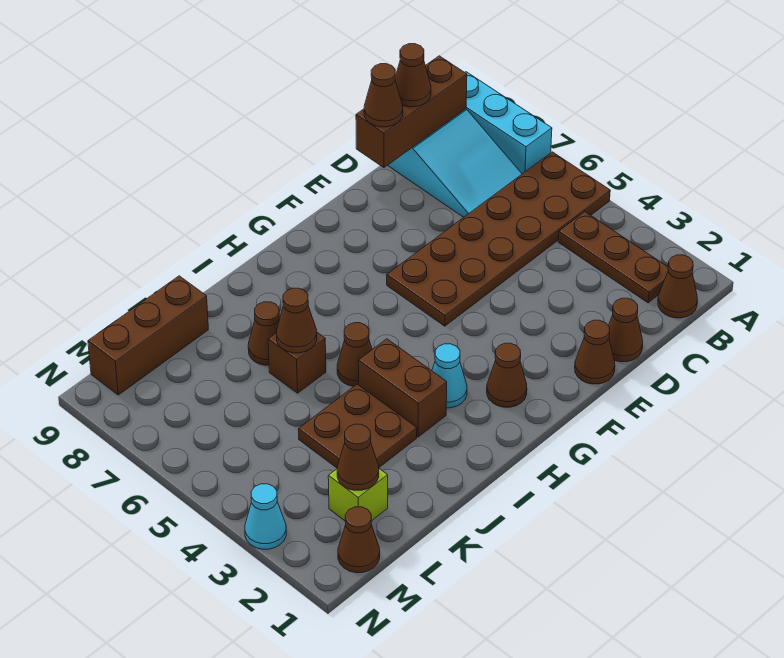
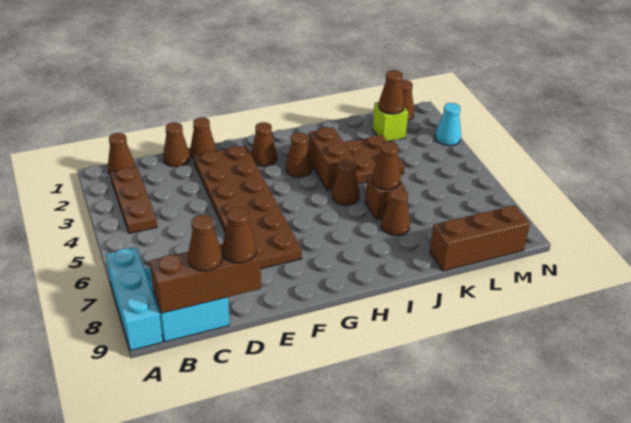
brown 2x6 plate [387,152,610,326] -> brown 2x6 plate turned to [194,146,302,269]
cyan 1x1 cone [432,344,467,408] -> brown 1x1 cone [286,133,312,177]

